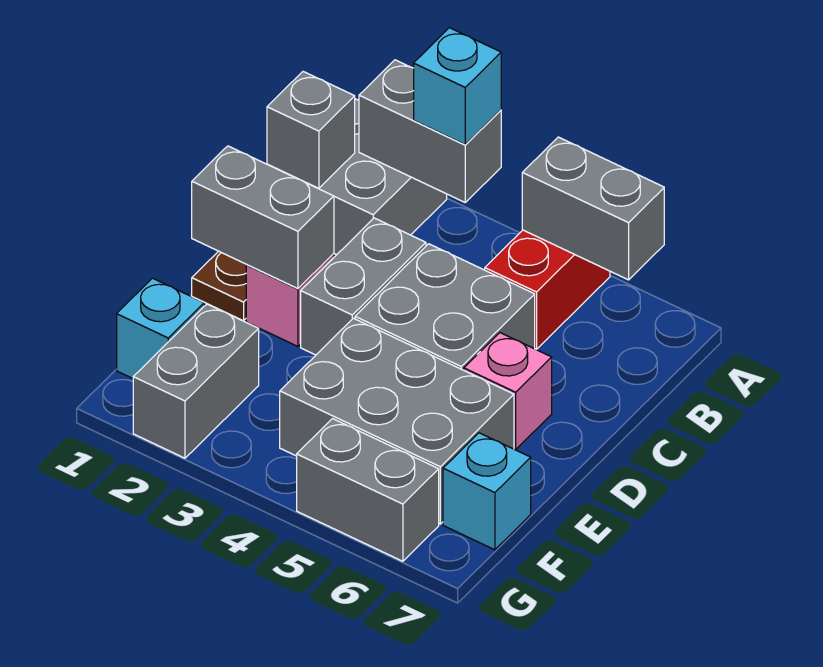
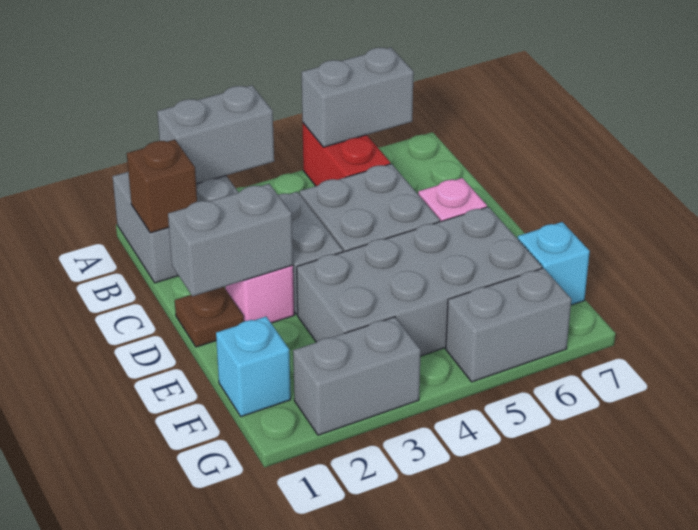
cyan 1x1 brick [414,28,501,144] -> none
grey 1x1 brick [267,72,355,189] -> brown 1x1 brick [127,140,197,233]
grey 2x3 brick [280,318,514,524] -> grey 2x4 brick [297,207,542,356]
grey 1x2 brick [133,304,259,458] -> grey 1x2 brick turned to [293,317,421,435]

